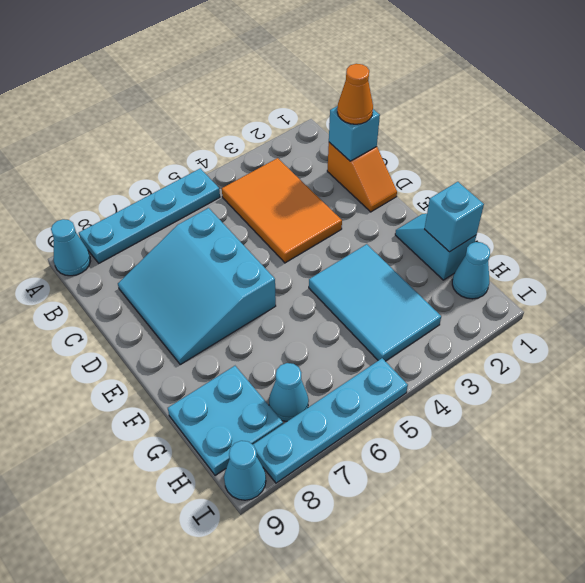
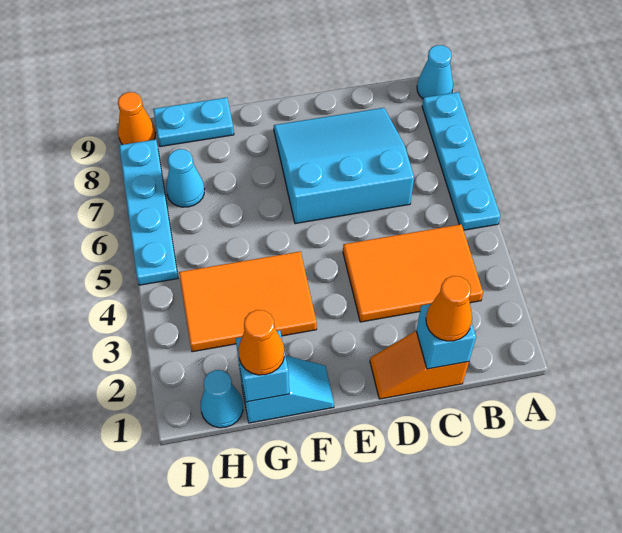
cyan 2x3 tile [309,244,441,361] -> orange 2x3 tile [179,251,317,352]
none -> orange 1x1 cone [238,310,284,375]
cyan 2x2 plate [168,366,283,475] -> cyan 1x2 plate [153,98,234,147]
cyan 1x1 cone [224,441,266,500] -> orange 1x1 cone [118,92,156,145]

